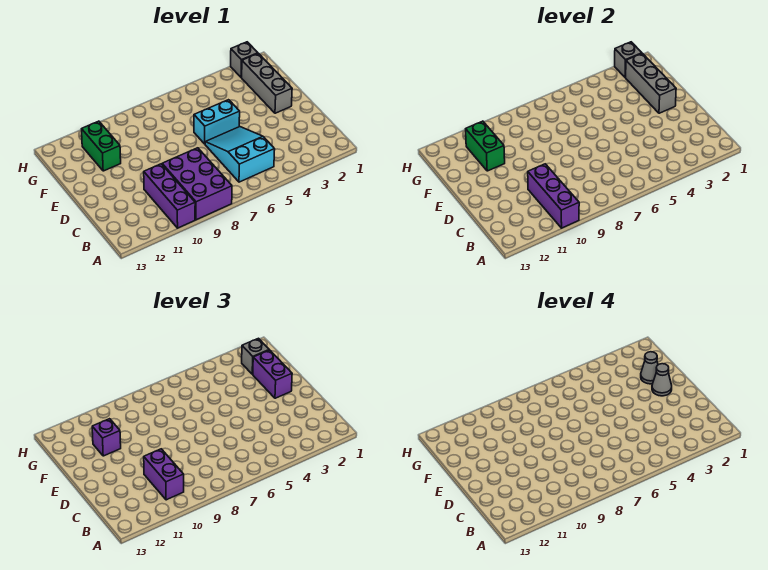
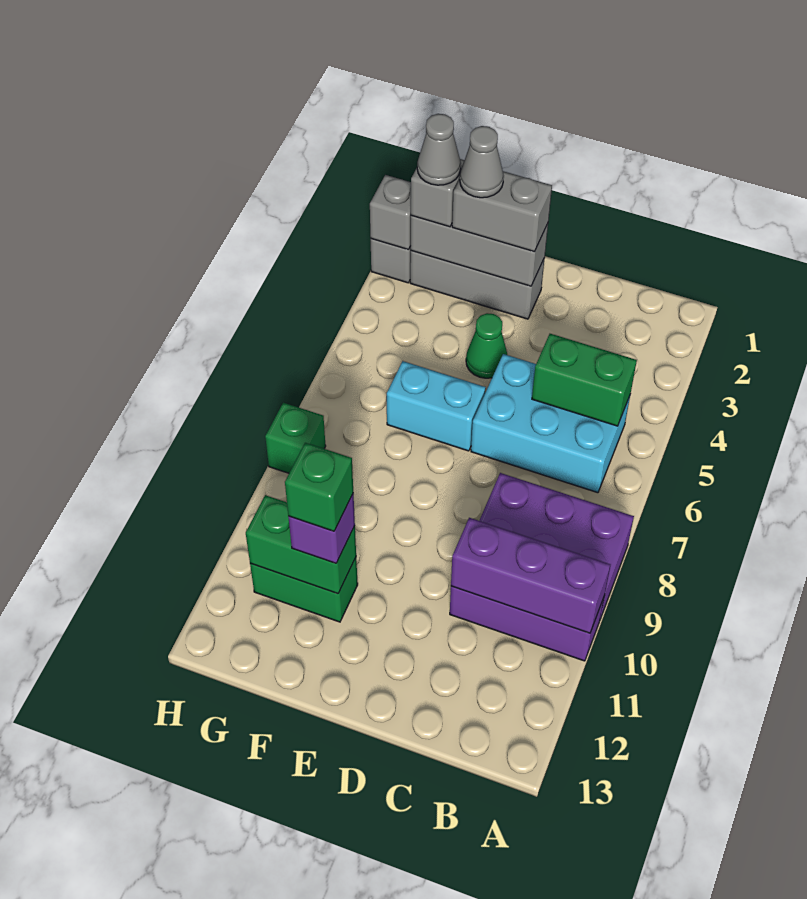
cyan 2x3 slope [205,126,275,182] -> cyan 2x3 brick [471,354,630,493]
none -> green 1x2 brick [532,334,637,426]
purple 1x2 brick [144,449,184,500] -> none
purple 1x2 brick [253,350,292,398] -> grey 1x2 brick [452,171,552,252]
grey 1x1 cone [652,364,672,396] -> grey 1x1 cone moved to [417,114,461,185]
none -> green 1x1 cone [466,313,507,378]
cyan 1x2 brick [194,100,240,144] -> cyan 1x2 brick turned to [387,361,486,451]
none -> green 1x1 brick [285,443,353,531]
none -> green 1x1 brick [265,403,326,473]

